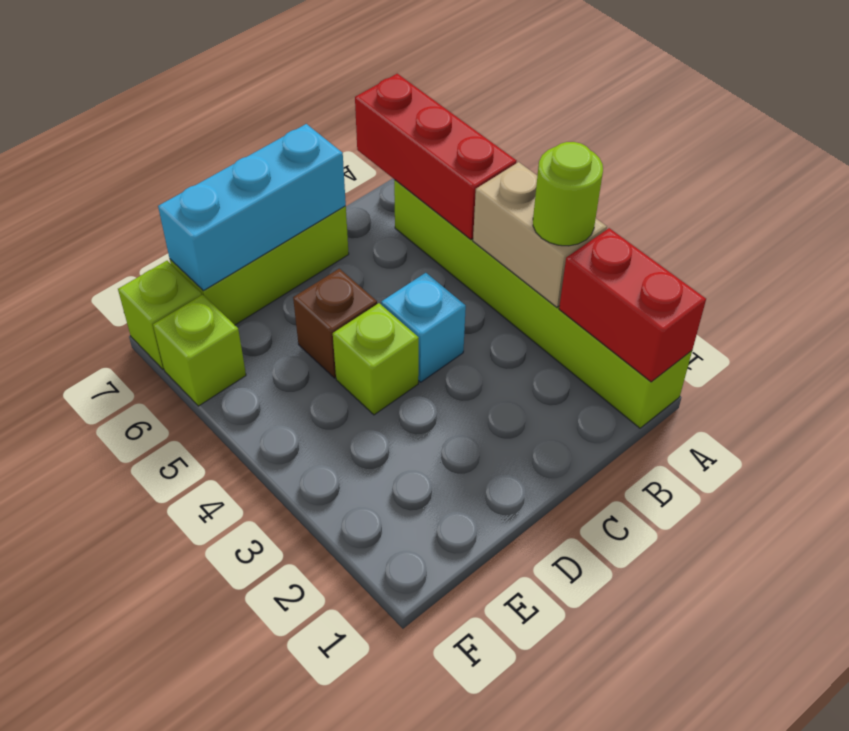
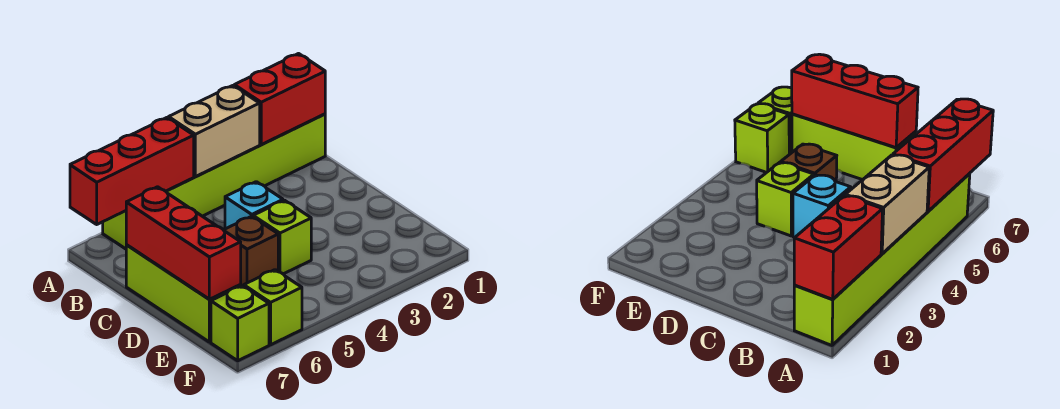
lime 1x1 round brick [533,142,603,246] -> none
cyan 1x3 brick [158,124,346,291] -> red 1x3 brick [126,187,241,299]

